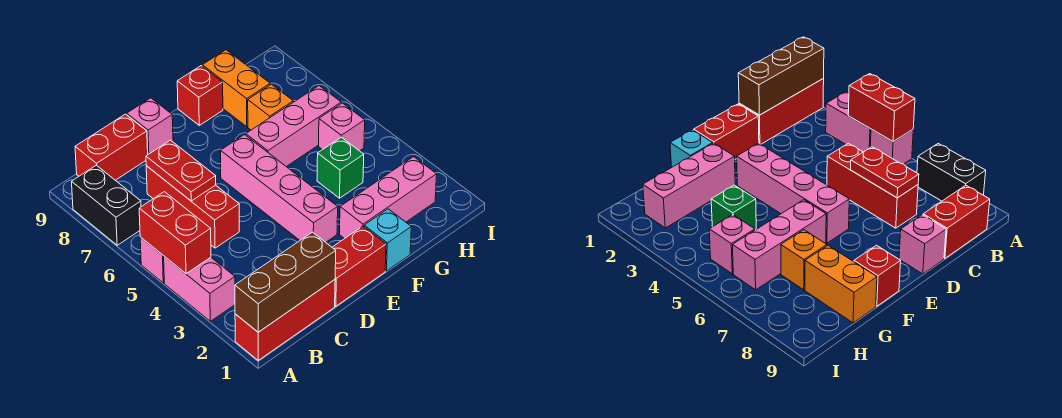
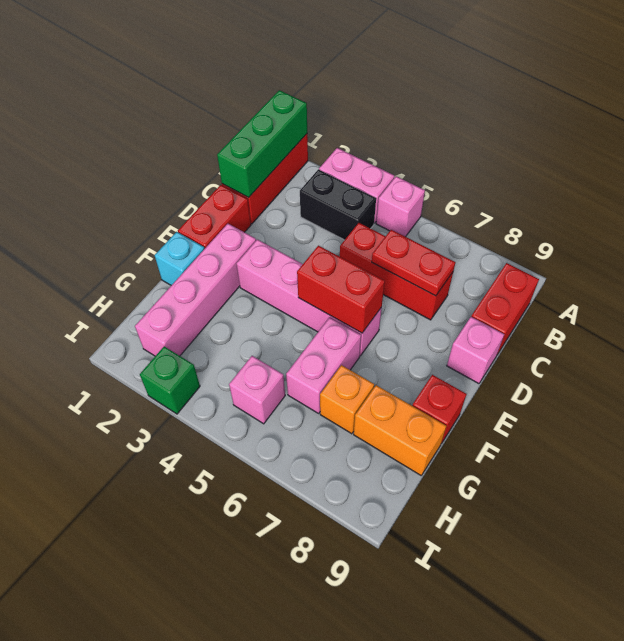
brown 1x3 brick [235,232,336,332] -> green 1x3 brick [217,90,307,197]
red 1x2 brick [139,192,211,274] -> red 1x2 brick moved to [297,246,385,333]
black 1x2 brick [72,165,141,245] -> black 1x2 brick moved to [300,169,376,240]
pink 1x3 brick [339,157,437,239] -> pink 1x4 brick [135,224,256,356]
pink 1x3 brick [246,86,341,167] -> pink 1x2 brick [286,317,361,413]
green 1x1 brick [317,137,364,198] -> green 1x1 brick moved to [140,346,200,414]

